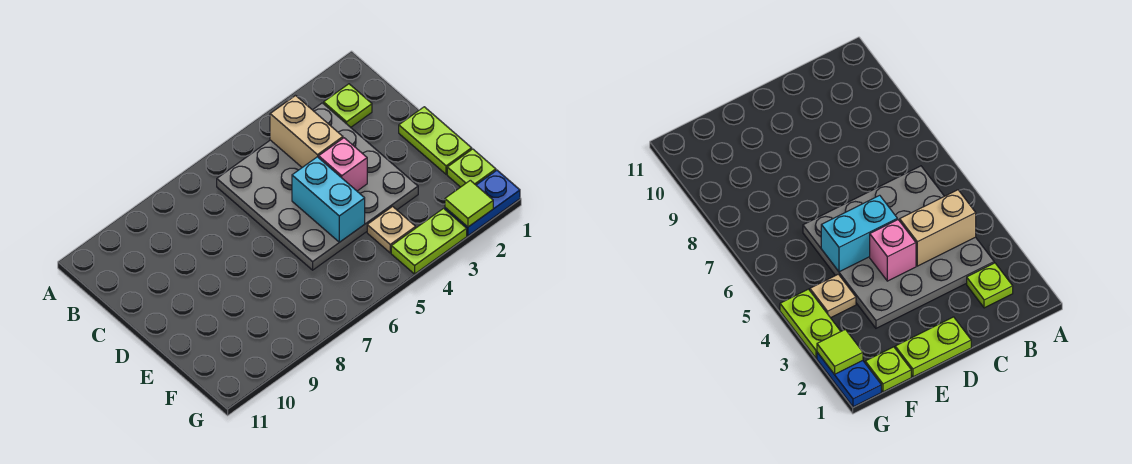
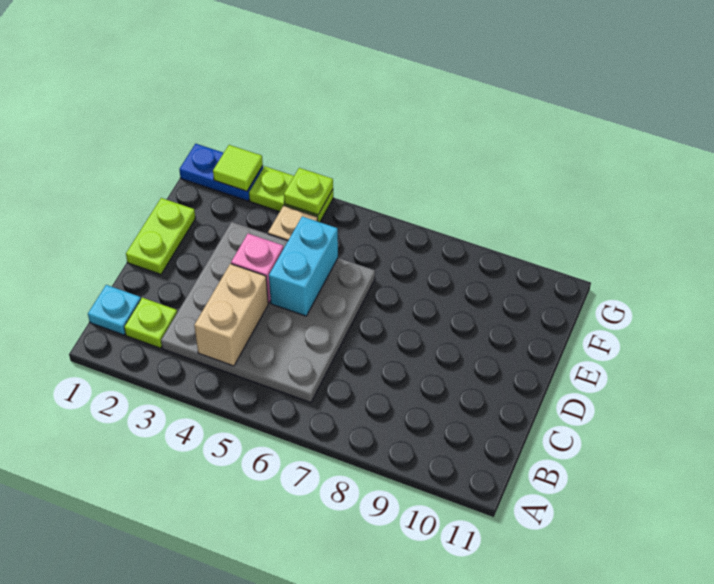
none -> cyan 1x1 plate [88,285,141,335]
lime 1x1 plate [447,149,496,187] -> lime 1x1 plate moved to [284,168,333,215]

